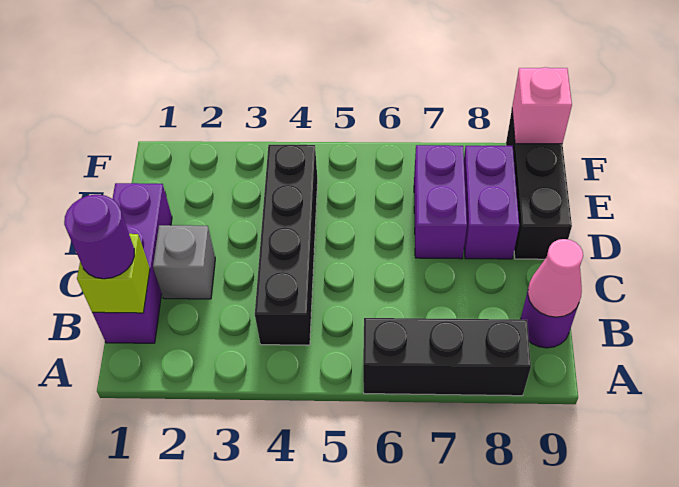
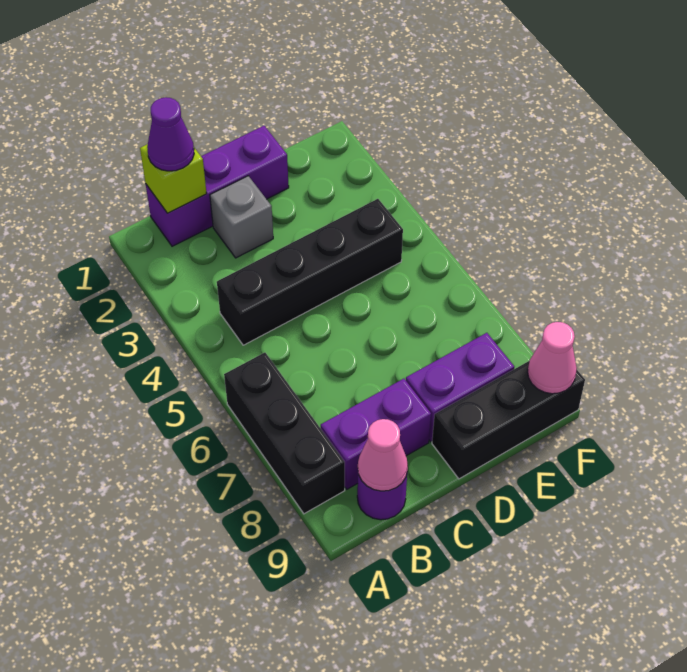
purple 1x1 round brick [64,195,134,279] -> purple 1x1 cone [147,97,194,171]
purple 1x2 brick [414,145,467,259] -> purple 1x2 brick moved to [321,379,431,489]
pink 1x1 brick [512,67,572,144] -> pink 1x1 cone [528,322,577,394]

